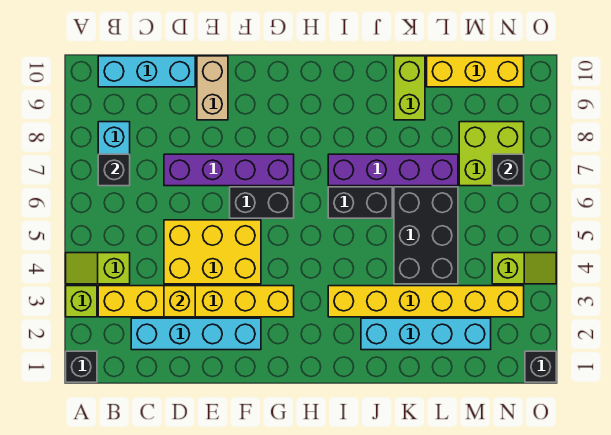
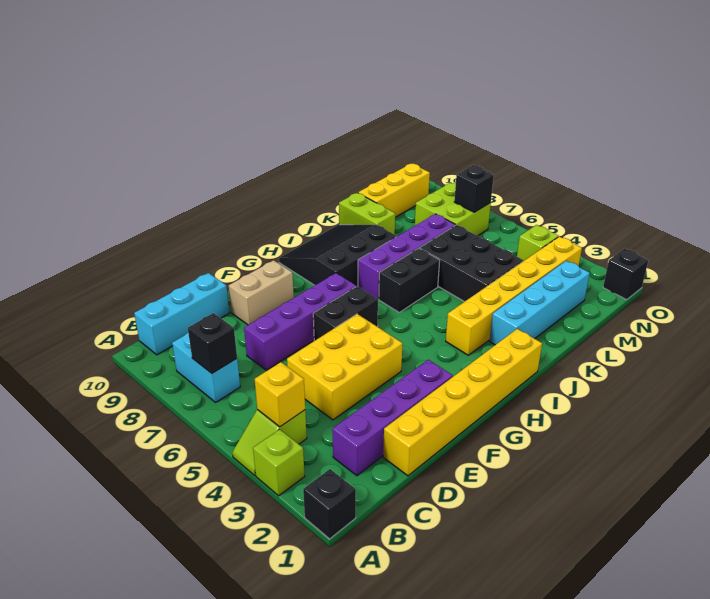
yellow 1x6 brick [98,286,294,317] -> yellow 1x6 brick moved to [383,329,542,476]
cyan 1x4 brick [131,318,261,350] -> purple 1x4 brick [332,360,453,476]
yellow 1x1 brick [164,286,195,317] -> yellow 1x1 brick moved to [255,362,305,427]
tan 1x2 brick [197,56,228,120] -> tan 1x2 brick turned to [229,260,294,325]
none -> black 3x3 slope [279,225,397,286]

